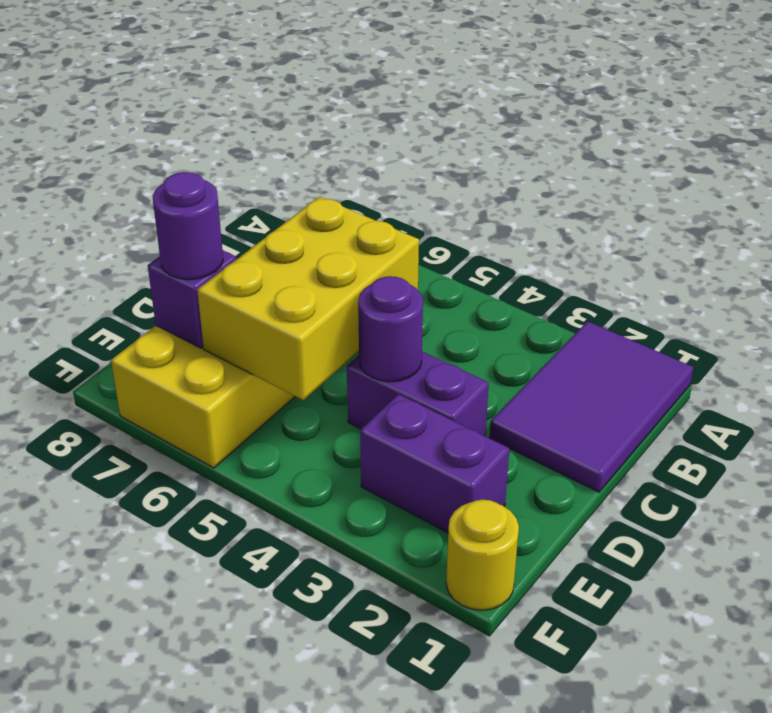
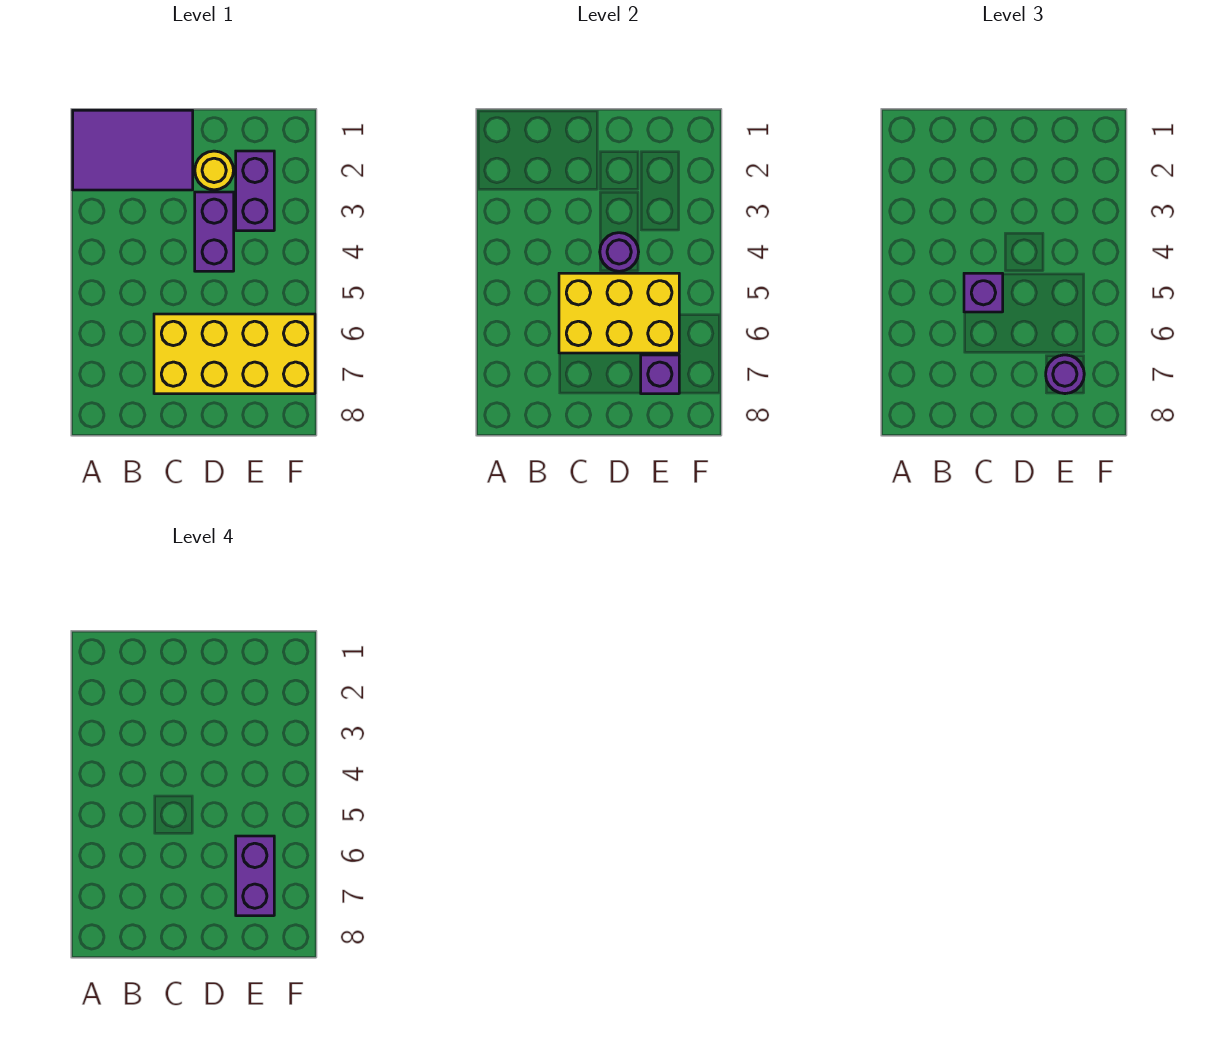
none -> purple 1x1 brick [964,273,1003,312]
none -> purple 1x2 brick [236,836,274,916]
yellow 1x1 round brick [446,500,519,610] -> yellow 1x1 round brick moved to [195,151,234,190]

